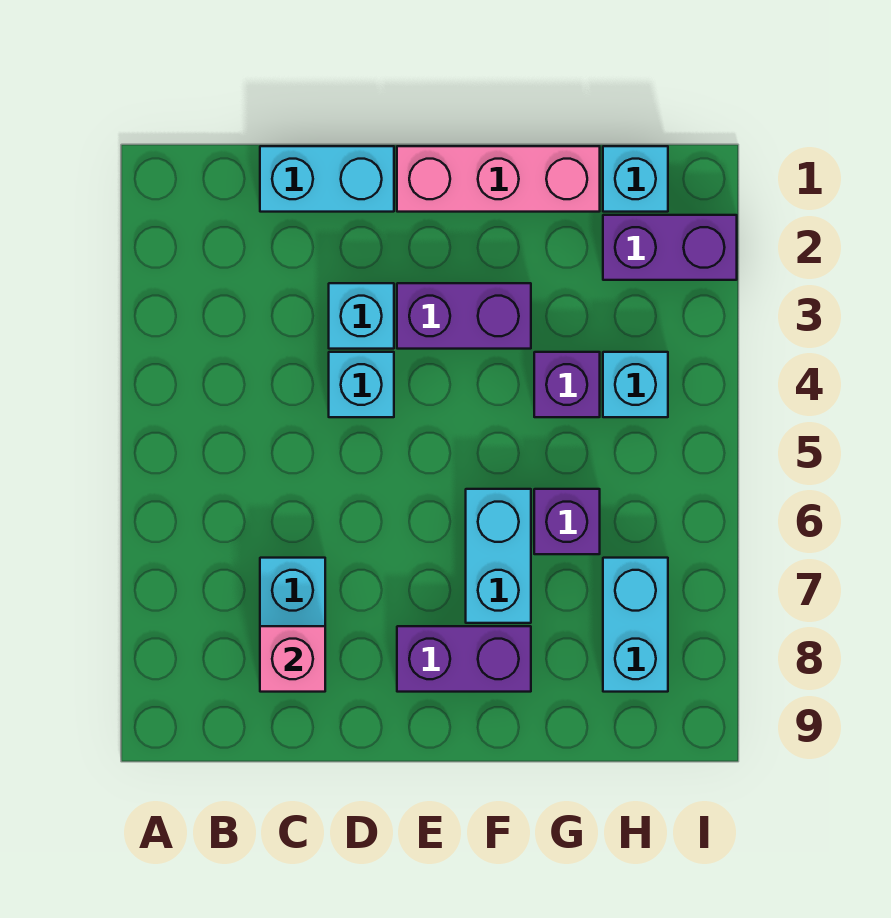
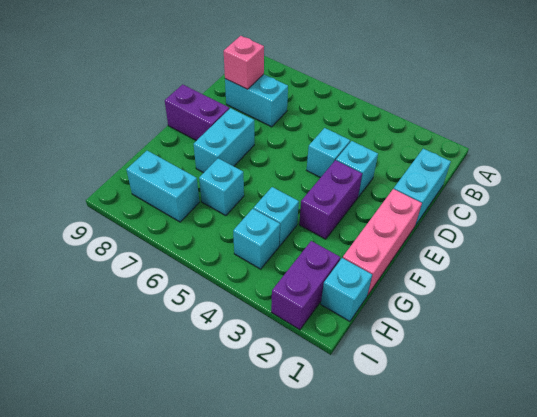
purple 1x2 brick [397,626,531,692] -> purple 1x2 brick turned to [165,84,229,141]
cyan 1x2 brick [466,489,531,623] -> cyan 1x2 brick turned to [194,108,254,173]
purple 1x1 brick [534,352,600,417] -> cyan 1x1 brick [254,187,299,246]
purple 1x1 brick [534,489,600,554] -> cyan 1x1 brick [199,158,244,216]

